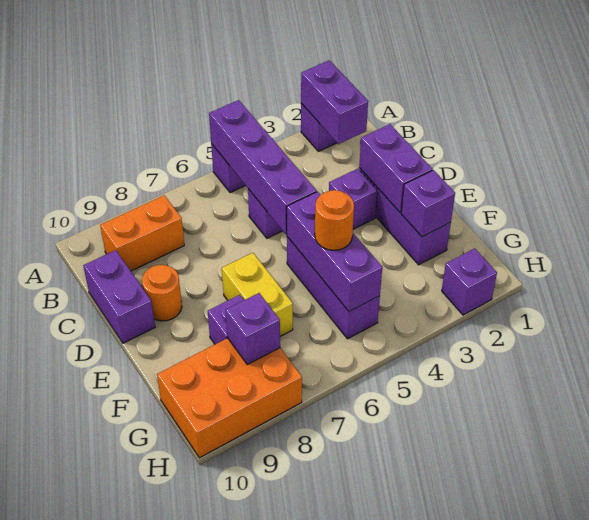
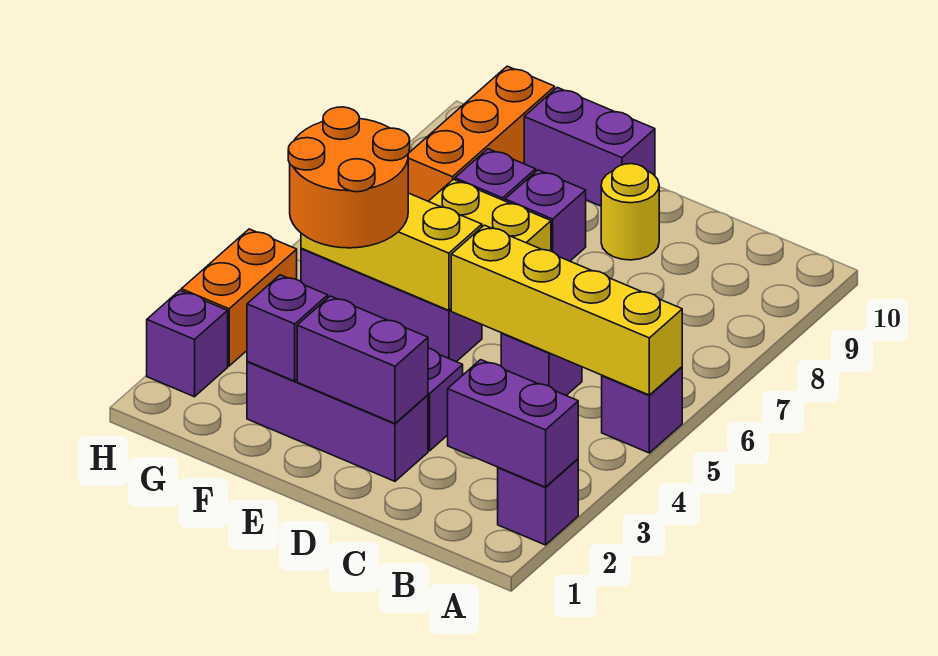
purple 1x4 brick [209,100,317,234] -> yellow 1x4 brick [451,225,682,395]
orange 1x2 brick [100,195,184,271] -> orange 1x2 brick moved to [181,229,297,366]
purple 1x2 brick [83,250,155,343] -> purple 1x2 brick moved to [524,87,655,206]
orange 1x1 round brick [142,265,182,321] -> yellow 1x1 round brick [601,164,659,260]
purple 1x3 brick [287,192,382,312] -> yellow 1x3 brick [301,193,482,310]
orange 1x1 round brick [315,190,354,250] -> orange 2x2 round brick [288,107,410,248]
orange 2x3 brick [157,338,302,458] -> orange 1x3 brick [408,66,555,201]
purple 1x1 brick [226,293,280,364] -> purple 1x1 brick moved to [505,170,586,261]

